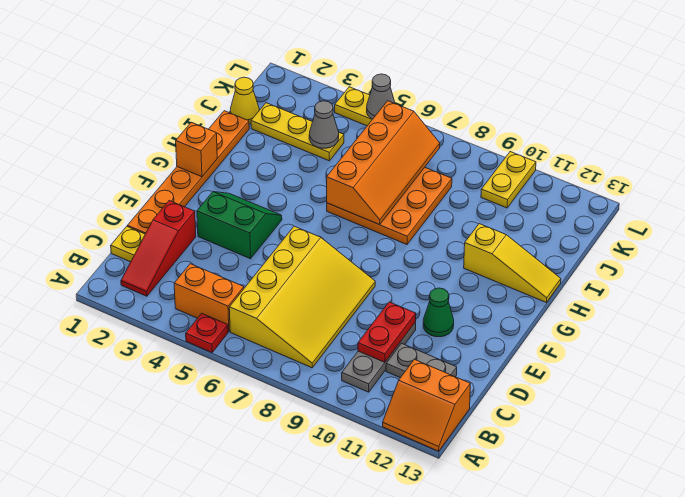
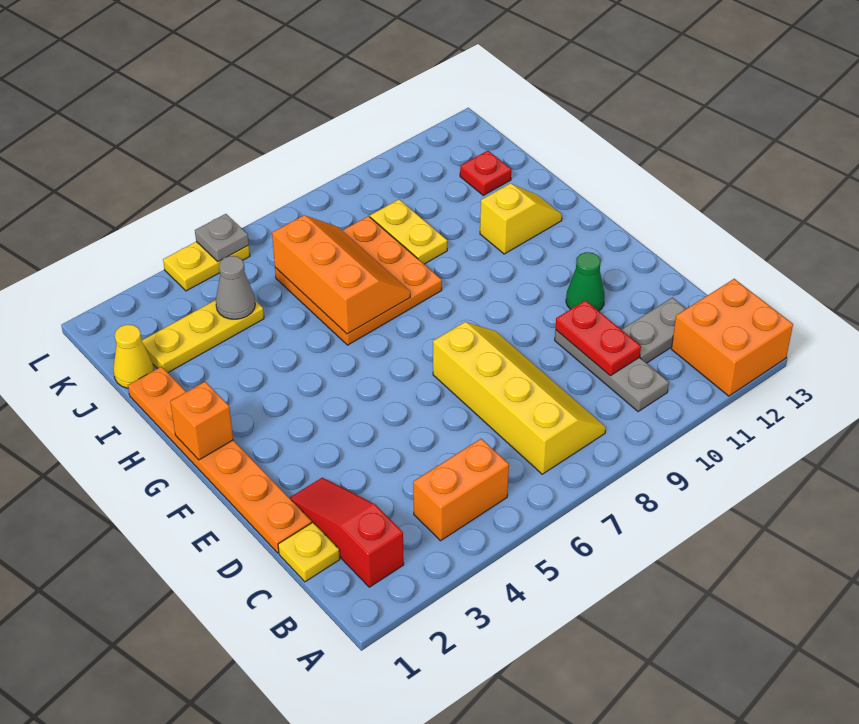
red 1x1 plate [186,313,228,352] -> red 1x1 plate moved to [460,151,511,195]
orange 2x2 slope [383,359,470,451] -> orange 2x2 brick [671,279,793,396]
red 1x3 slope [121,201,196,296] -> red 1x3 slope turned to [290,478,404,587]
yellow 3x4 slope [229,226,375,368] -> yellow 2x4 slope [433,322,606,474]
green 2x2 slope [197,192,282,259] -> none
orange 2x4 slope [326,101,440,225] -> orange 2x3 slope [272,215,410,334]
yellow 1x3 slope [464,224,561,303] -> yellow 1x2 slope [480,183,562,254]
yellow 1x2 plate [481,152,536,208] -> yellow 1x2 plate moved to [370,199,447,264]
grey 1x1 cone [367,74,395,119] -> grey 1x1 plate [195,214,249,262]

